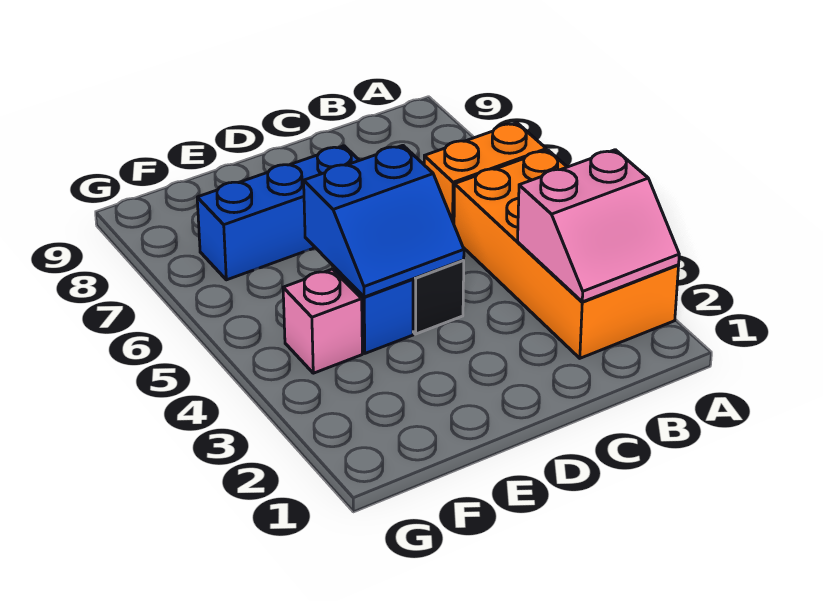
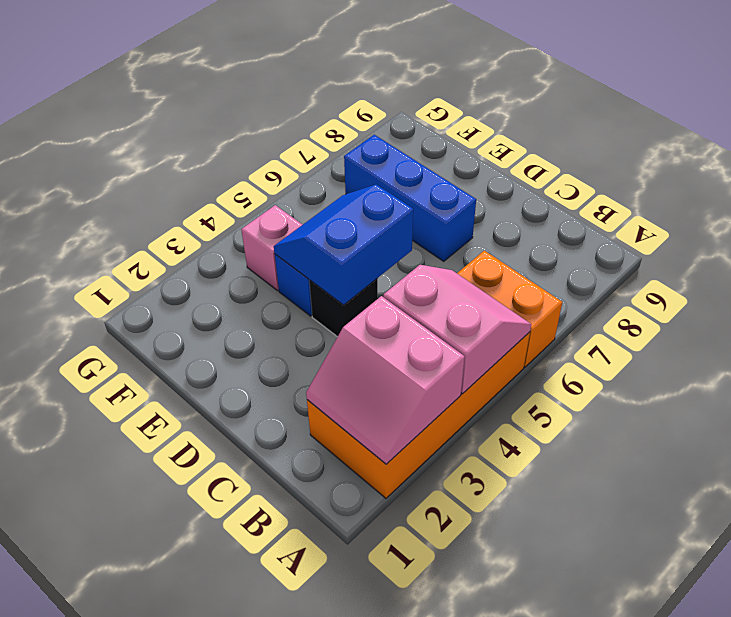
none -> pink 2x2 slope [383,265,531,394]
blue 2x2 slope [304,145,464,297] -> blue 2x2 slope turned to [274,184,413,305]

